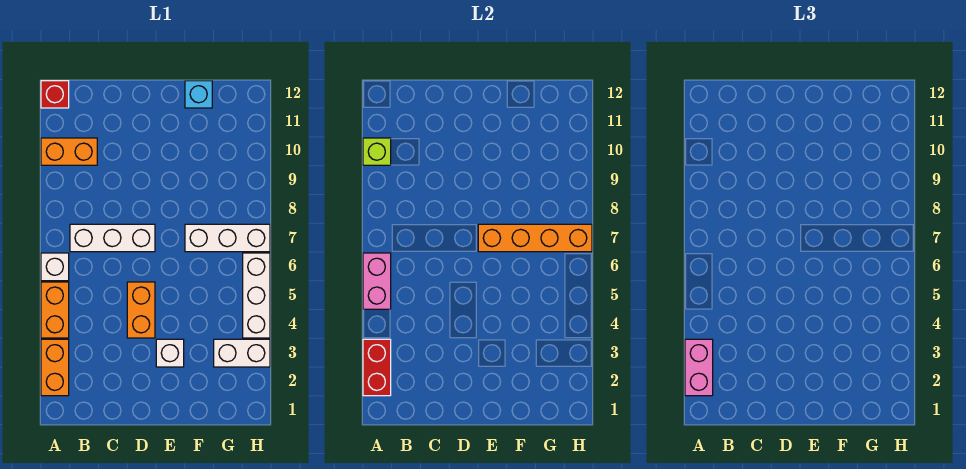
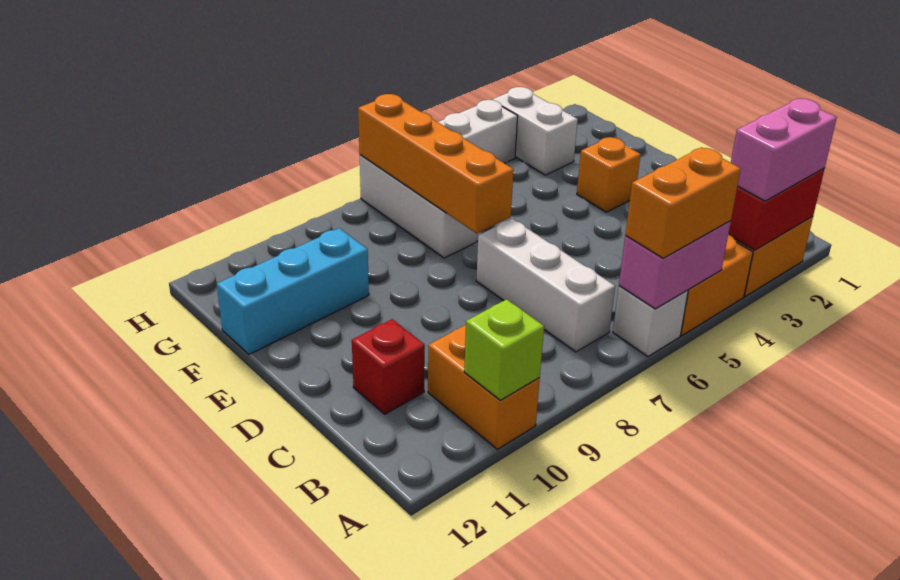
red 1x1 brick [41,81,69,108] -> red 1x1 brick moved to [352,319,425,414]
orange 1x2 brick [127,282,155,338] -> orange 1x2 brick moved to [625,147,741,258]
white 1x1 brick [156,339,184,367] -> orange 1x1 brick [577,137,641,212]
cyan 1x1 brick [185,81,212,108] -> cyan 1x3 brick [217,228,369,354]

